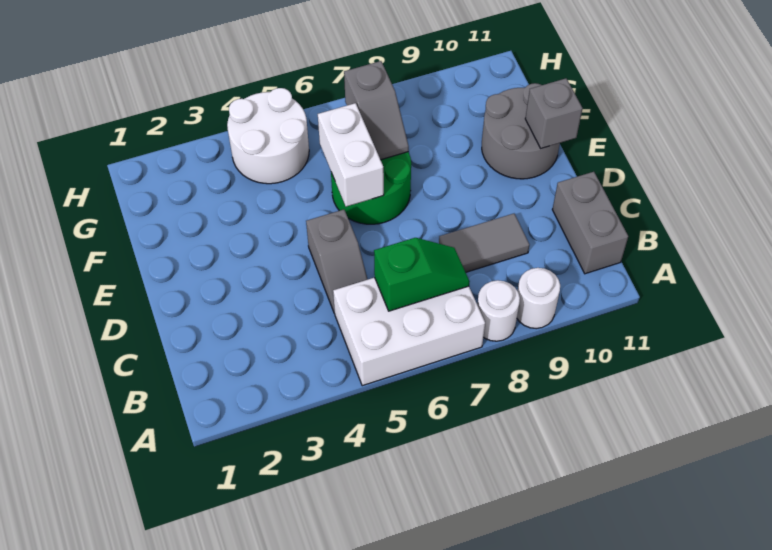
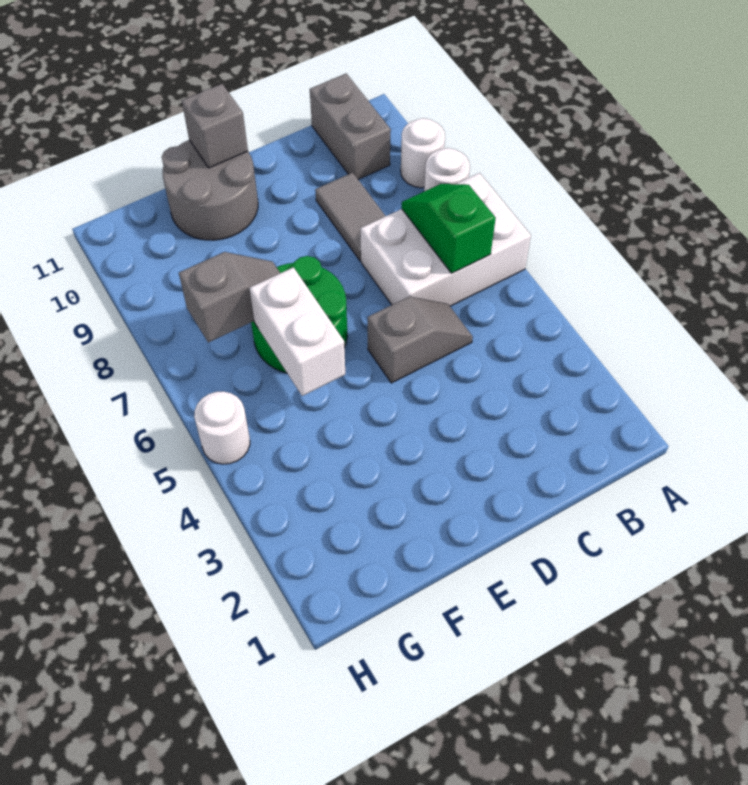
white 2x3 brick [333,277,485,386] -> white 2x3 brick turned to [360,173,531,306]
grey 1x2 brick [552,172,628,274] -> grey 1x2 brick turned to [310,74,391,179]
white 1x2 brick [318,103,384,207] -> white 1x2 brick turned to [249,267,345,396]
white 2x2 round brick [227,88,309,184] -> white 1x1 round brick [194,391,250,464]

